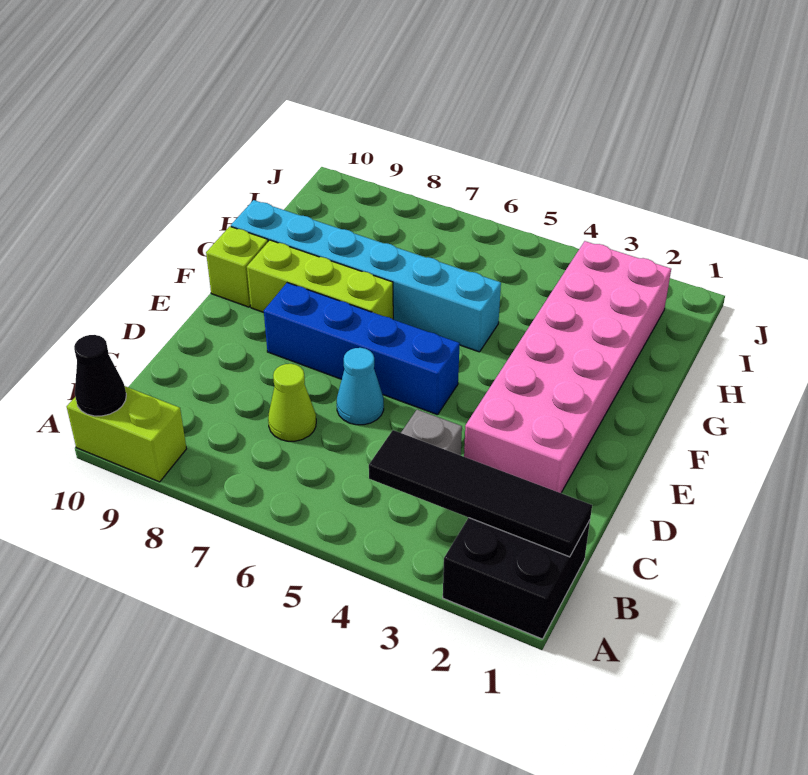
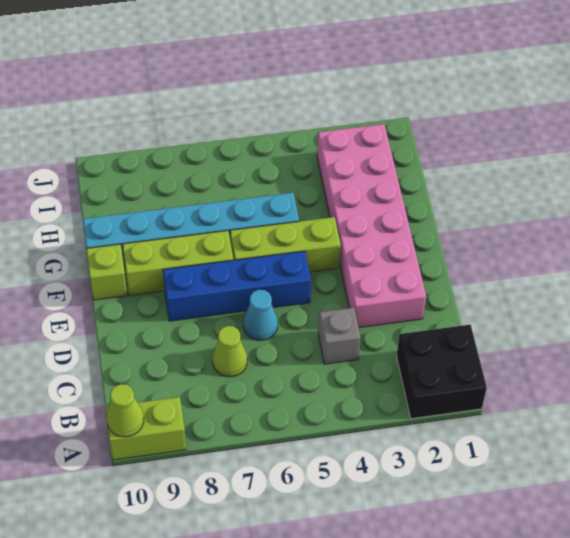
black 1x1 cone [74,335,126,416] -> lime 1x1 cone [106,384,144,437]
black 1x4 tile [369,430,592,557] -> none
none -> lime 1x3 brick [230,217,341,272]

